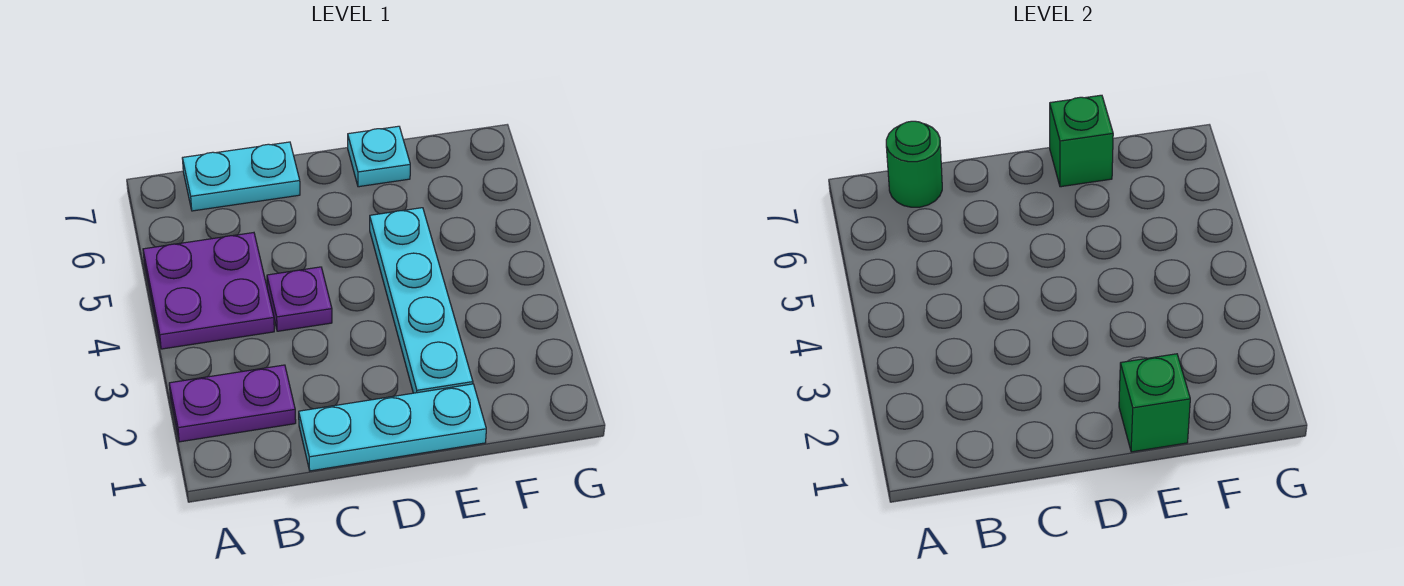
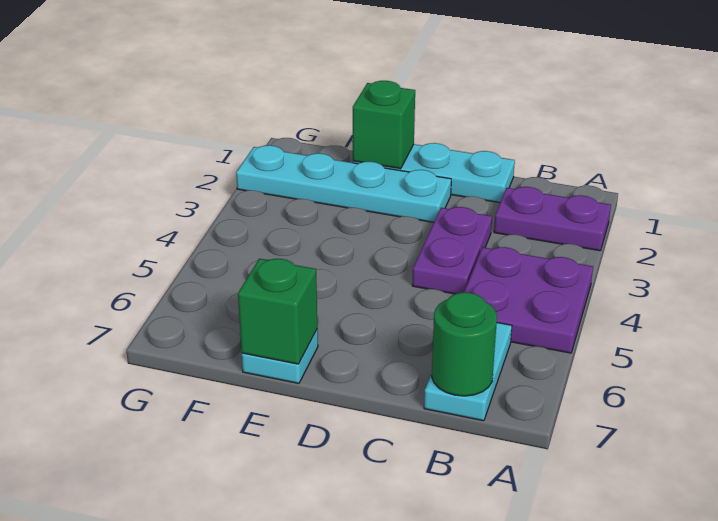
cyan 1x2 plate [182,142,300,211] -> cyan 1x2 plate turned to [424,323,512,421]
purple 1x1 plate [267,267,332,331] -> purple 1x2 plate [412,207,492,294]
cyan 1x4 plate [370,208,473,393] -> cyan 1x4 plate turned to [236,145,451,222]

